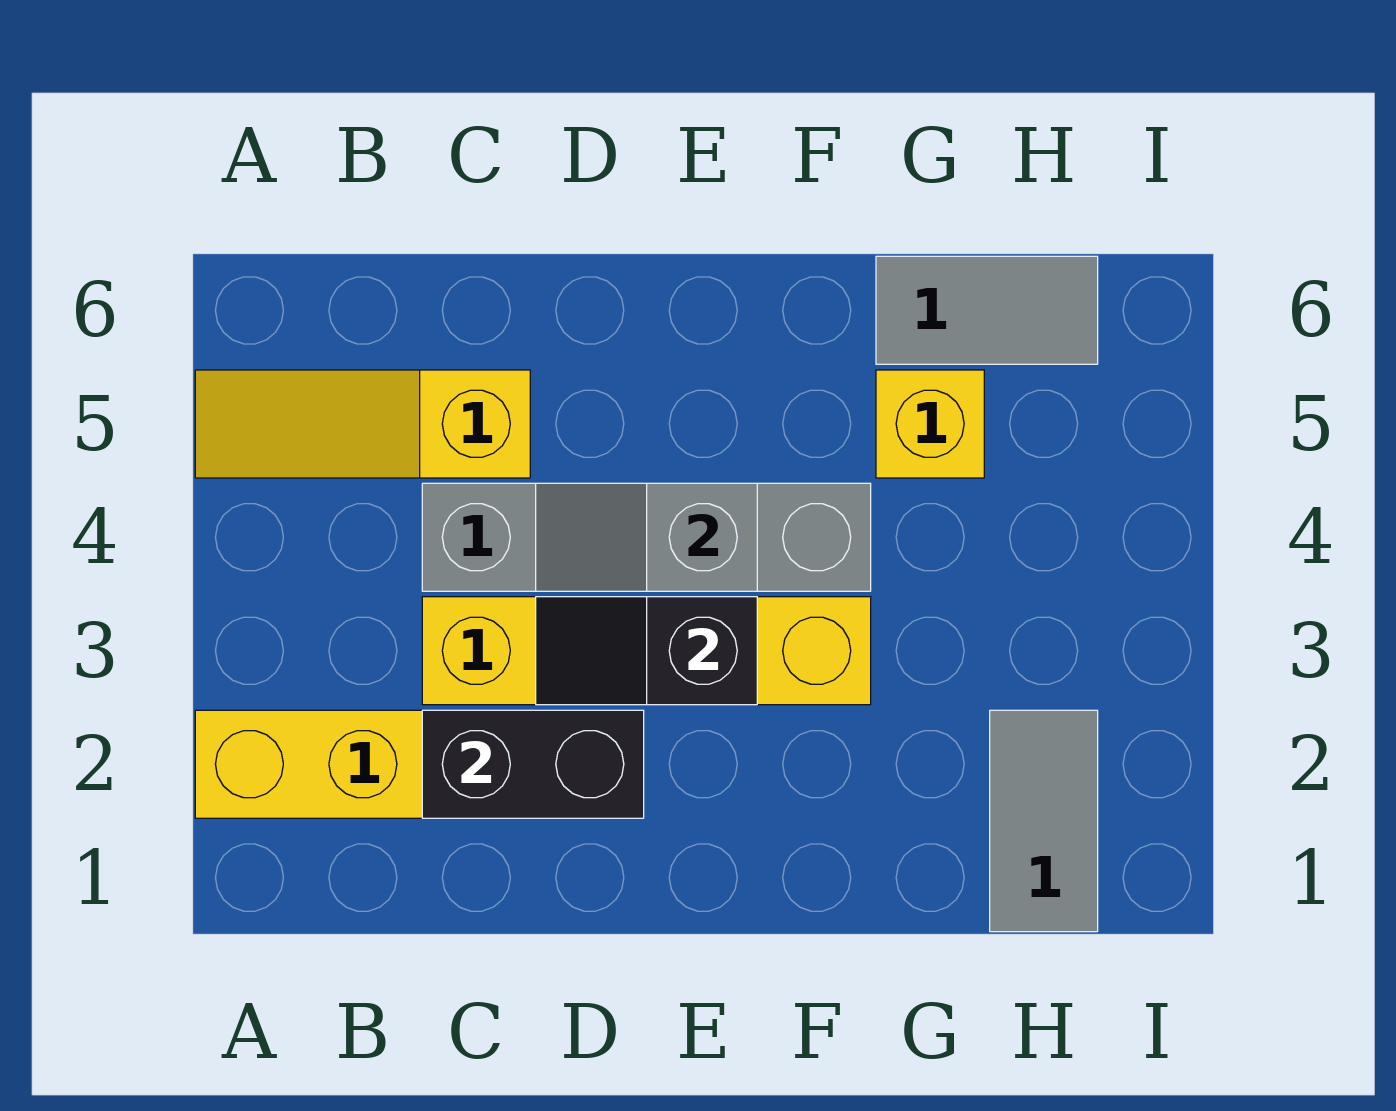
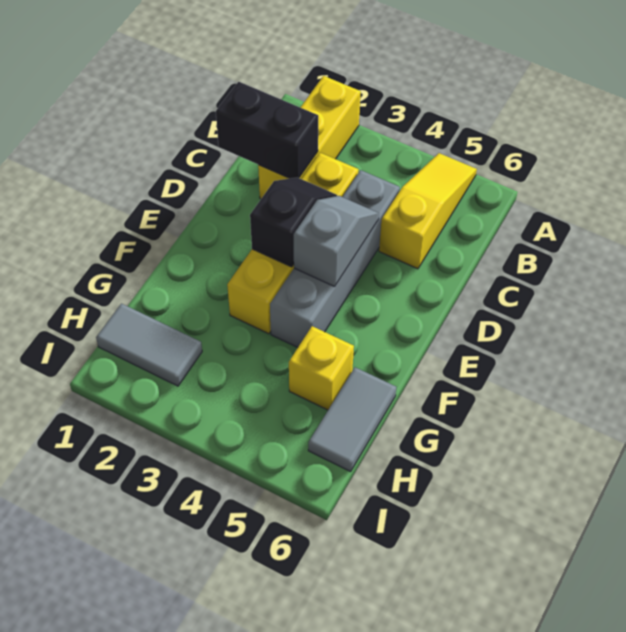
black 1x2 brick [422,710,644,818] -> black 1x2 brick turned to [216,82,318,178]

